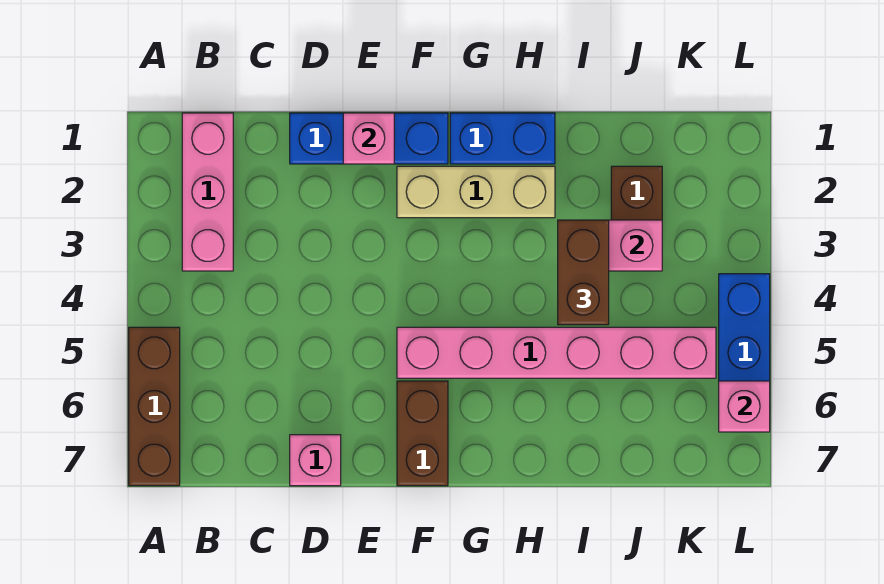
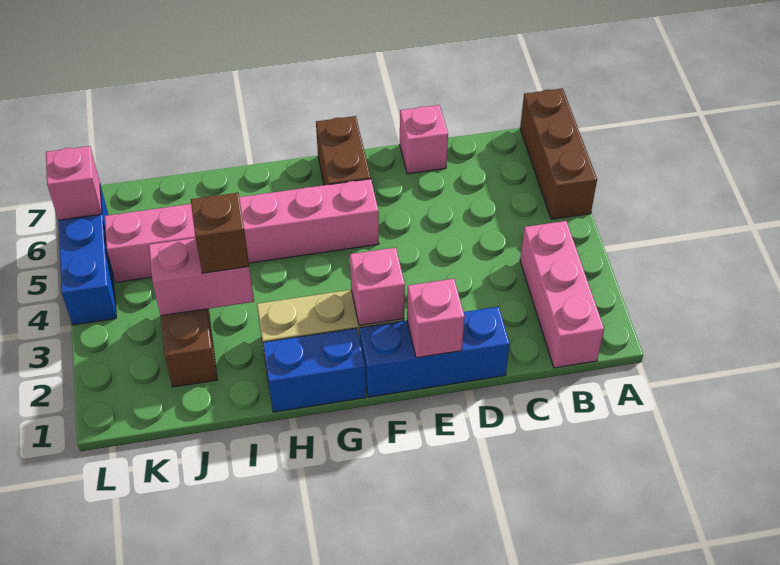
none -> pink 1x1 brick [350,247,405,326]
brown 1x2 brick [558,220,609,325] -> brown 1x1 brick [191,193,249,273]

